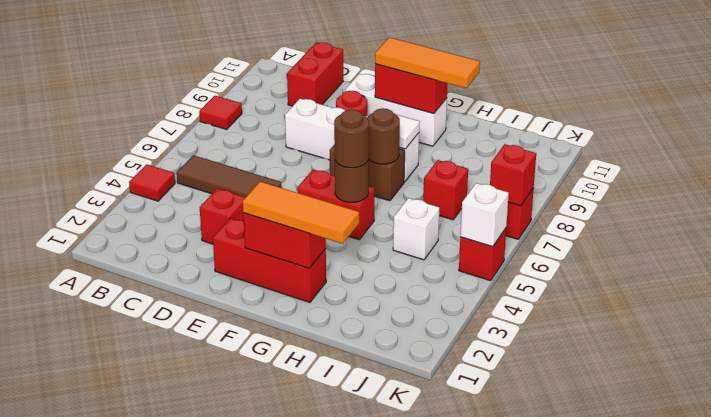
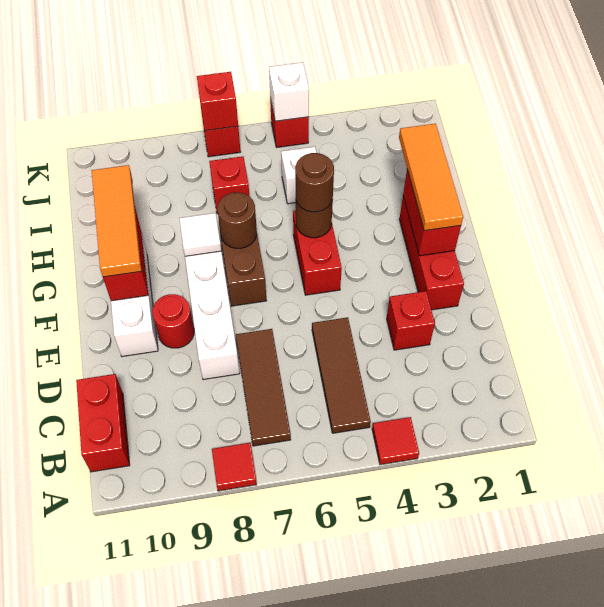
none -> brown 1x3 tile [236,329,291,446]
red 1x2 brick [287,42,343,106] -> red 1x2 brick turned to [76,374,130,472]

